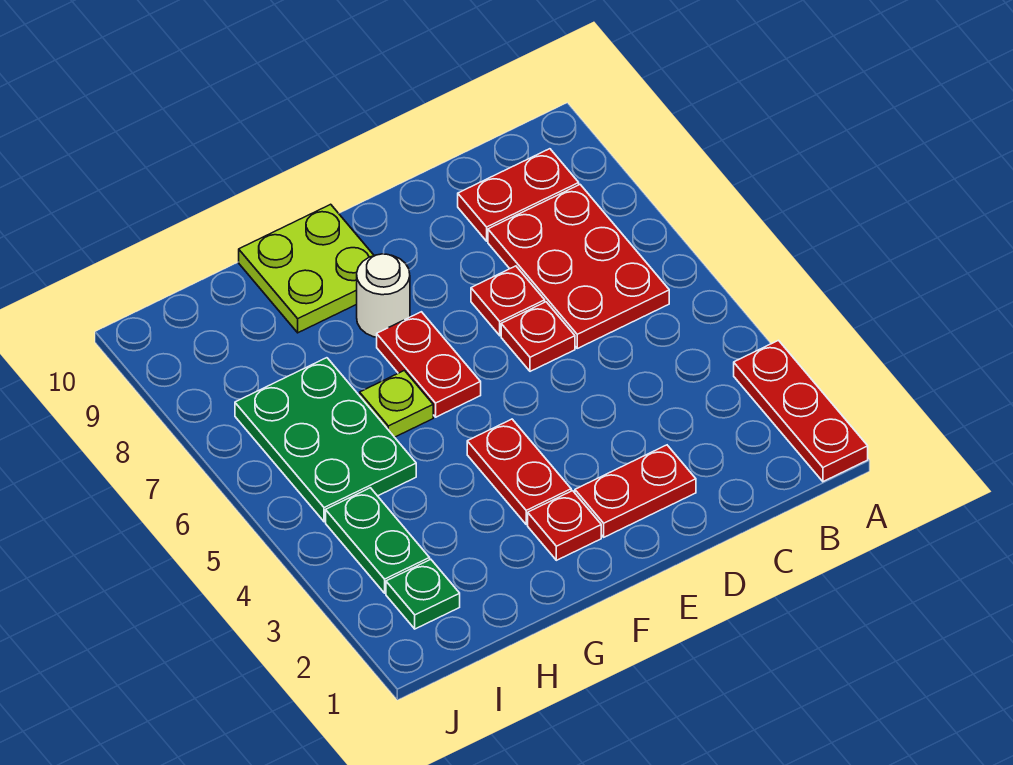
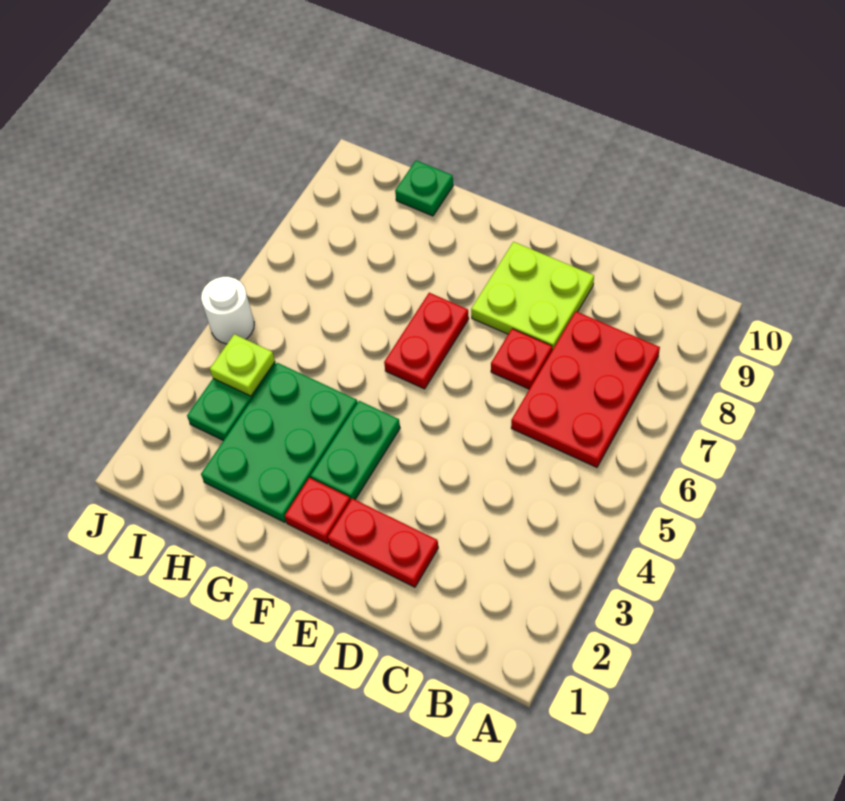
red 1x3 plate [734,340,868,482] -> none
red 1x2 plate [458,149,579,241] -> none
red 1x1 plate [501,302,575,371] -> none
red 1x2 plate [467,419,571,525] -> green 1x2 plate [311,401,400,500]
white 1x1 round brick [357,254,410,337] -> white 1x1 round brick moved to [201,277,254,344]
lime 2x2 plate [239,204,374,333] -> lime 2x2 plate moved to [471,242,594,350]
lime 1x1 plate [360,370,433,437] -> lime 1x1 plate moved to [210,334,275,396]
green 2x3 plate [235,358,416,522] -> green 2x3 plate moved to [201,363,358,522]
green 1x1 plate [386,559,460,629] -> green 1x1 plate moved to [395,160,453,216]

